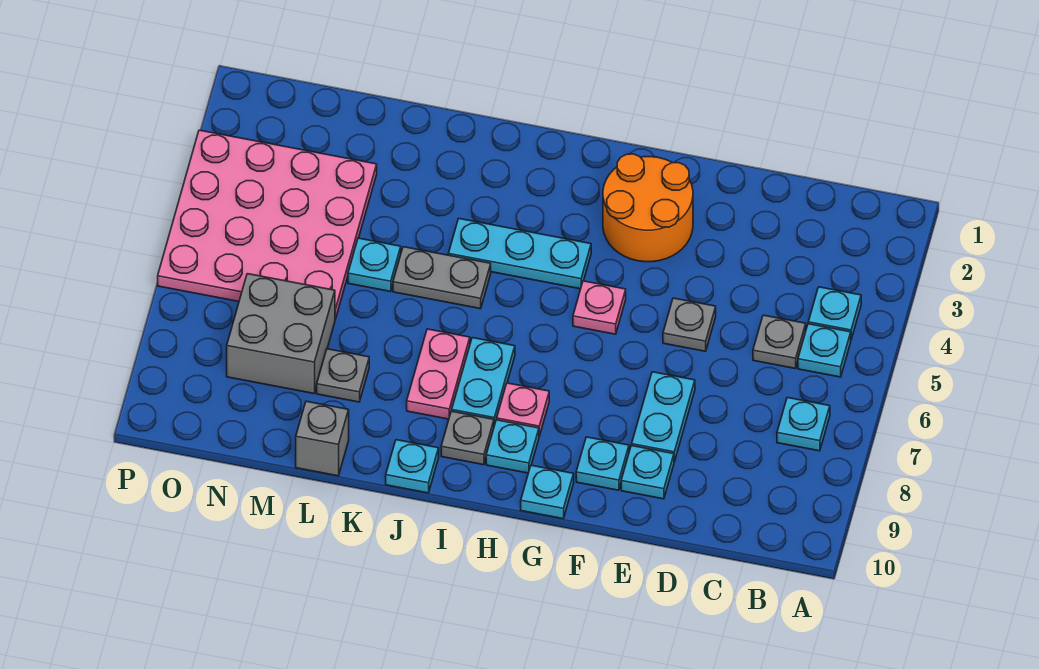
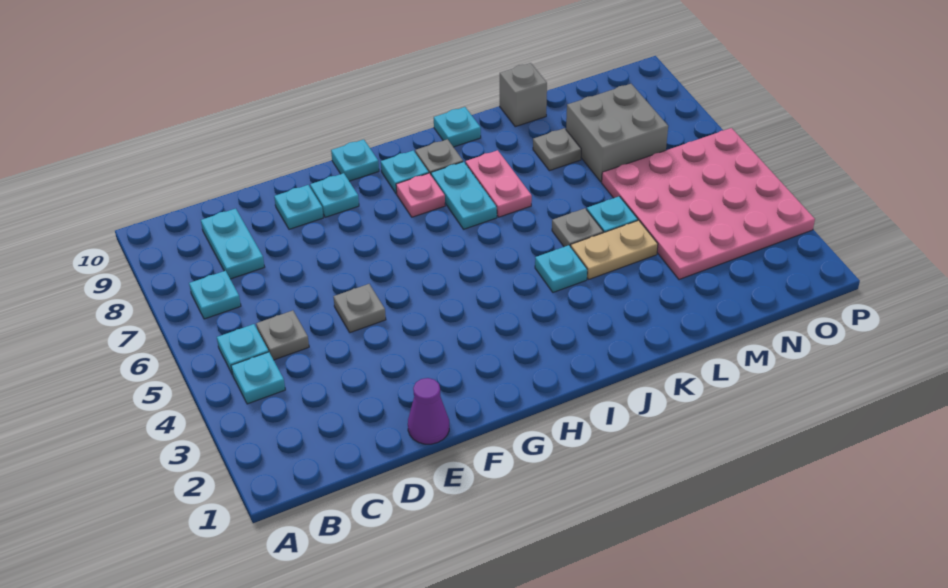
none -> purple 1x1 cone [408,378,449,444]
cyan 1x2 plate [632,372,695,462] -> cyan 1x2 plate moved to [201,209,264,279]
orange 2x2 round brick [603,154,693,262] -> none
pink 1x1 plate [573,281,626,334] -> none
cyan 1x3 plate [448,219,591,289] -> cyan 1x1 plate [535,245,587,292]
grey 1x2 plate [393,247,491,309] -> grey 1x1 plate [552,208,603,247]
none -> tan 1x2 plate [571,220,658,279]

